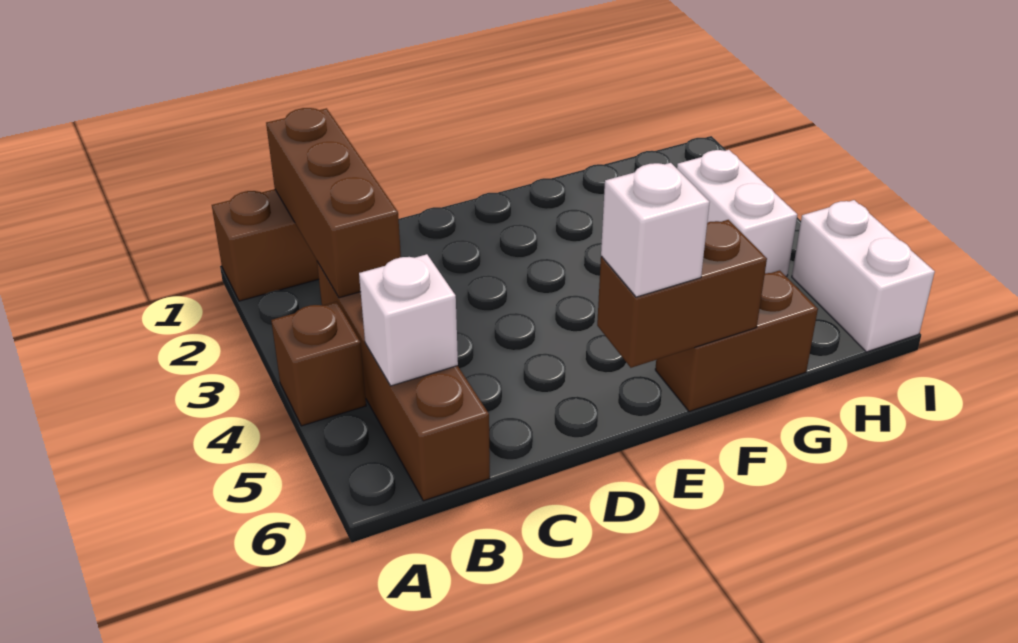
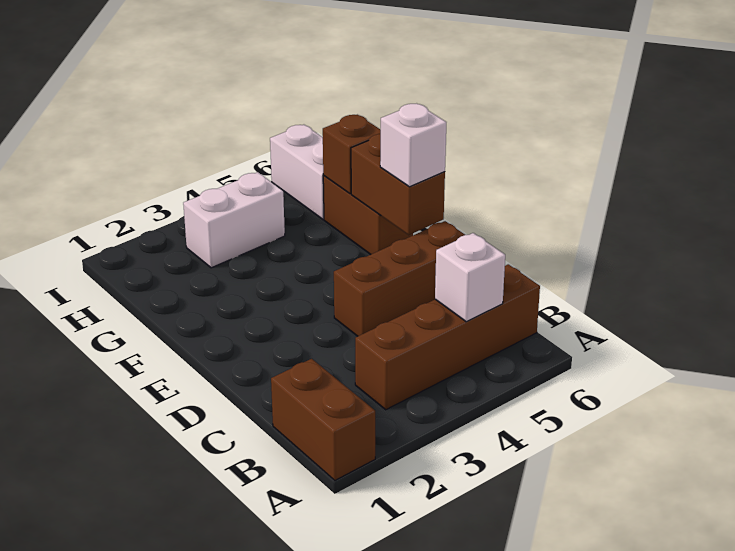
brown 1x1 brick [271,302,366,426] -> brown 1x1 brick moved to [323,115,381,194]
brown 1x3 brick [266,108,401,298] -> brown 1x3 brick moved to [334,221,465,336]
white 1x2 brick [792,200,935,352] -> white 1x2 brick turned to [270,125,324,219]

